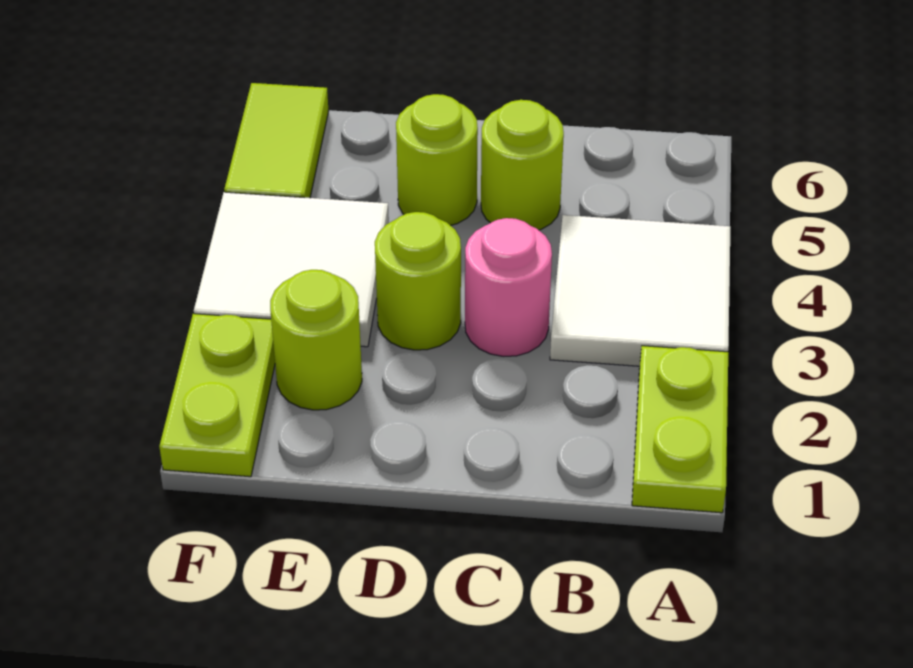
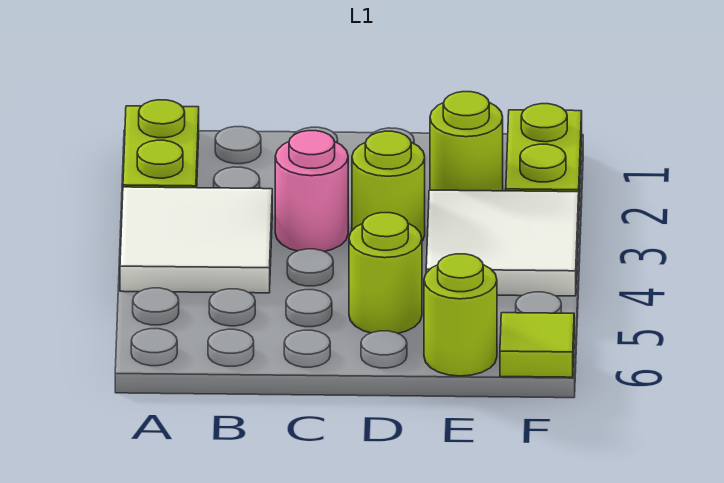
lime 1x1 round brick [481,100,564,230] -> lime 1x1 round brick moved to [424,254,497,376]
lime 1x2 tile [224,83,329,198] -> lime 1x1 tile [500,313,574,377]

